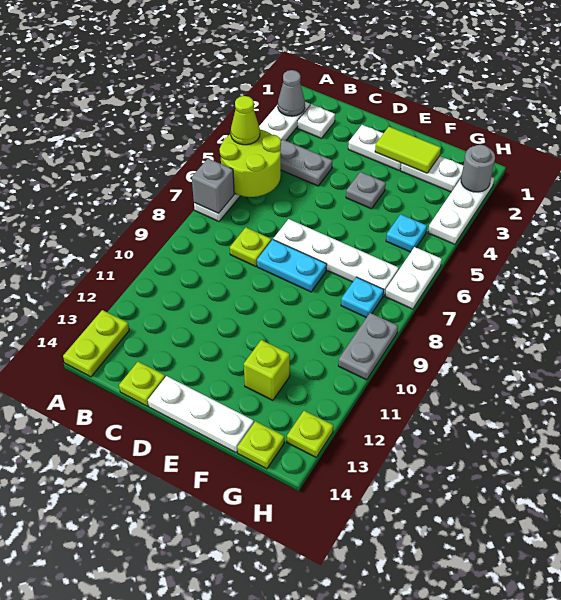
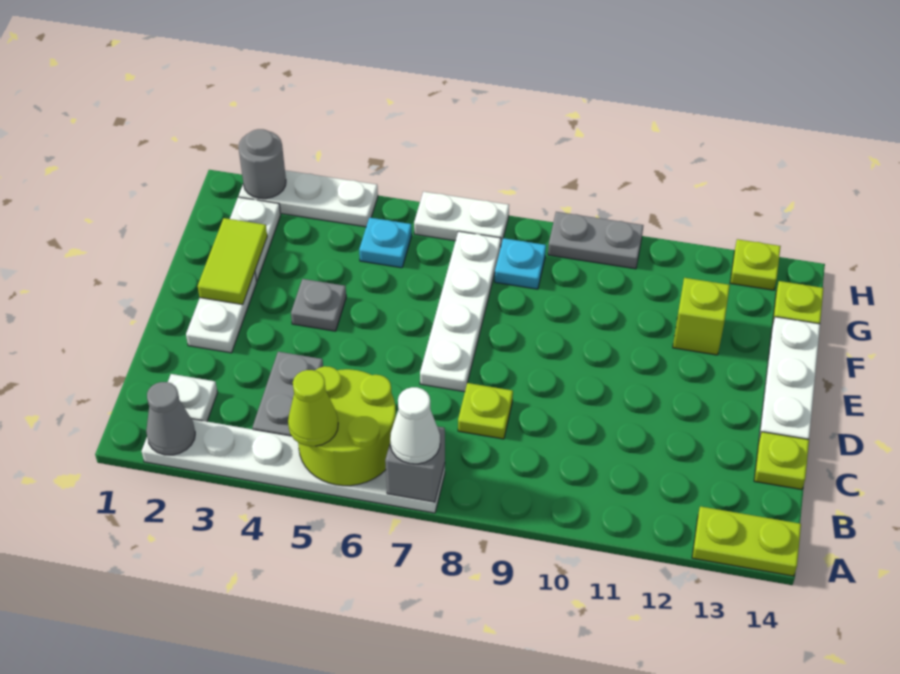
none -> white 1x1 cone [390,387,440,464]
cyan 1x2 plate [257,240,327,292] -> none

